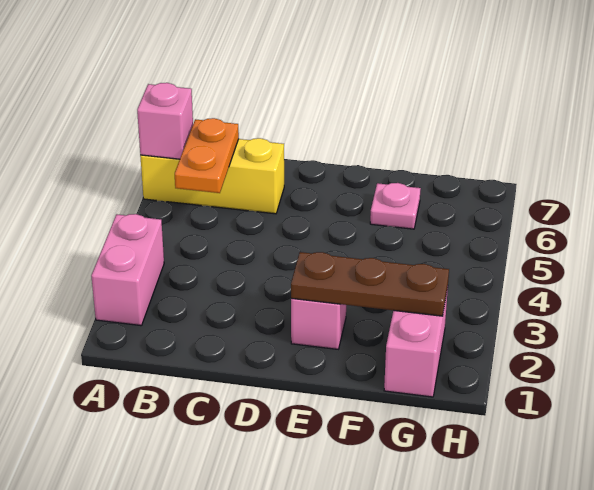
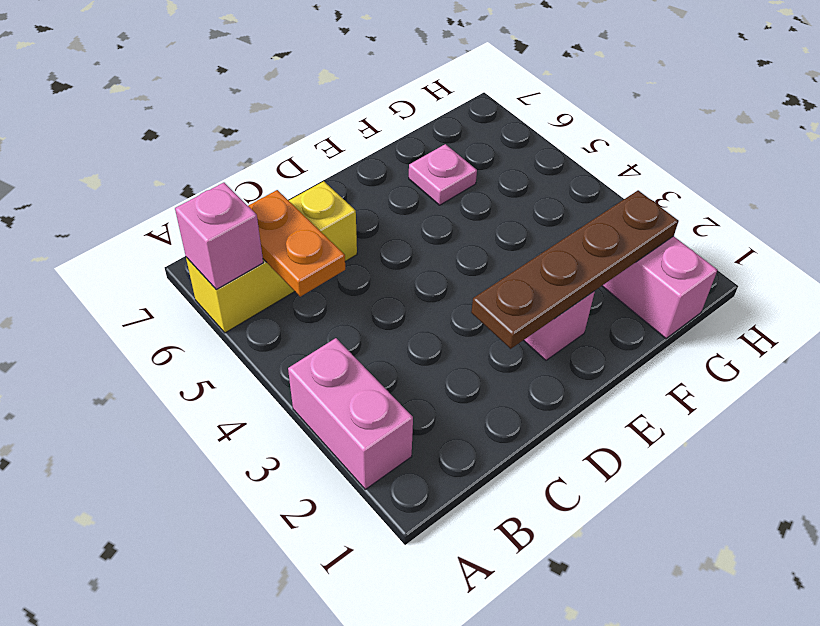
brown 1x3 plate [291,252,449,316] -> brown 1x4 plate [471,190,679,349]

